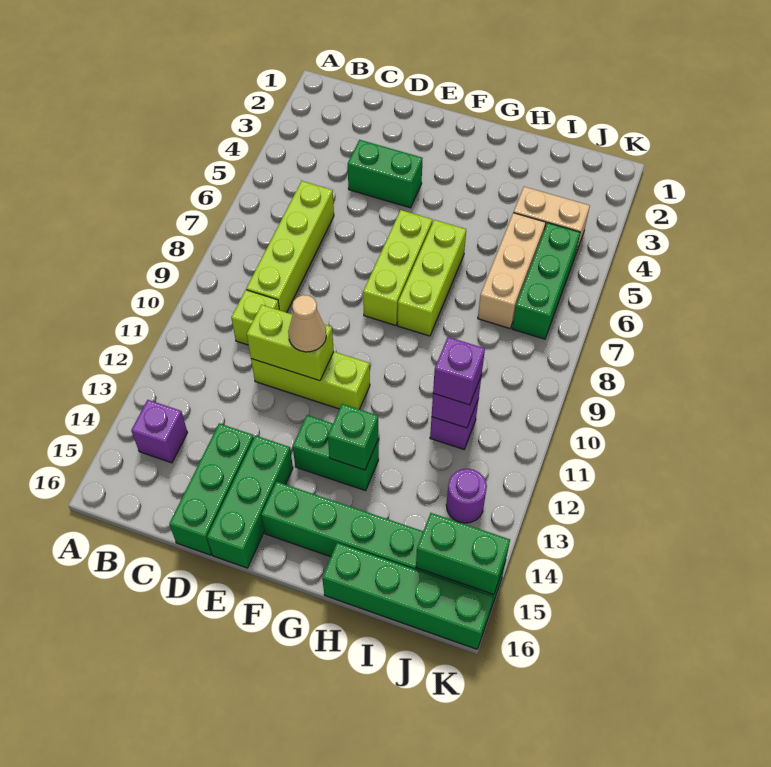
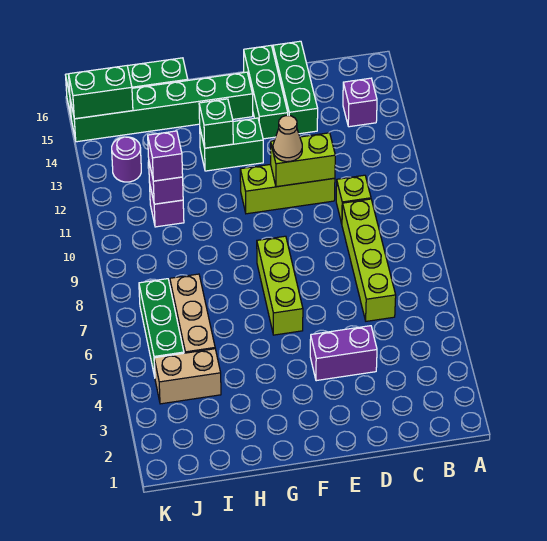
green 1x2 brick [348,140,423,208] -> purple 1x2 brick [310,326,377,381]
lime 1x3 brick [398,220,466,336] -> none

